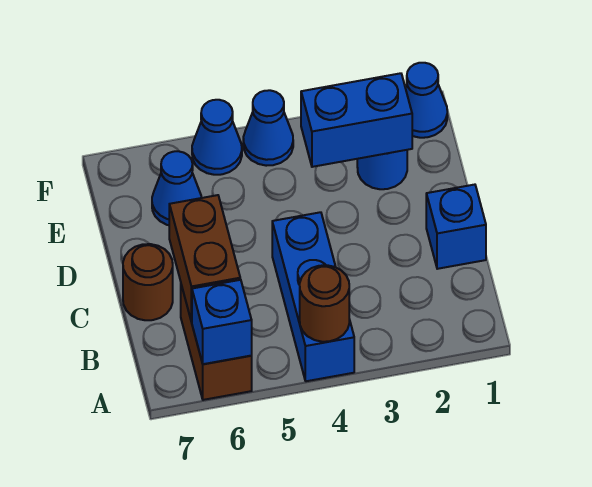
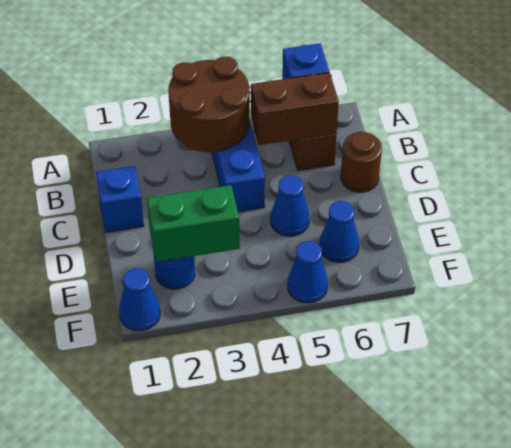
brown 1x1 round brick [300,265,349,342] -> brown 2x2 round brick [168,57,250,152]
brown 1x2 brick [169,195,240,322] -> brown 1x2 brick turned to [251,72,339,145]
blue 1x2 brick [301,73,412,167] -> green 1x2 brick [147,185,240,262]
blue 1x1 cone [243,90,293,166] -> blue 1x1 cone moved to [270,175,309,236]

